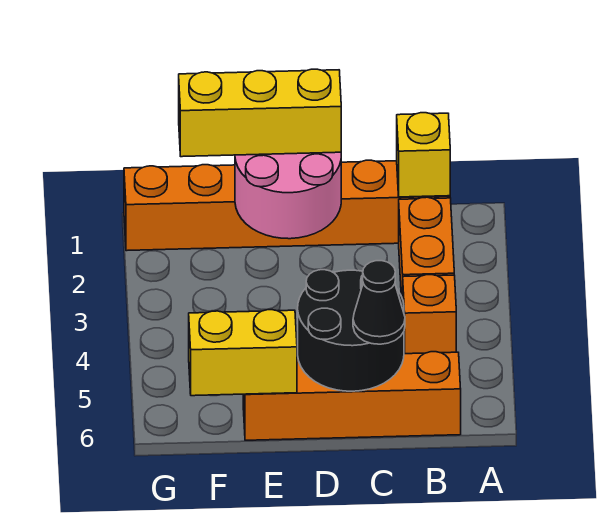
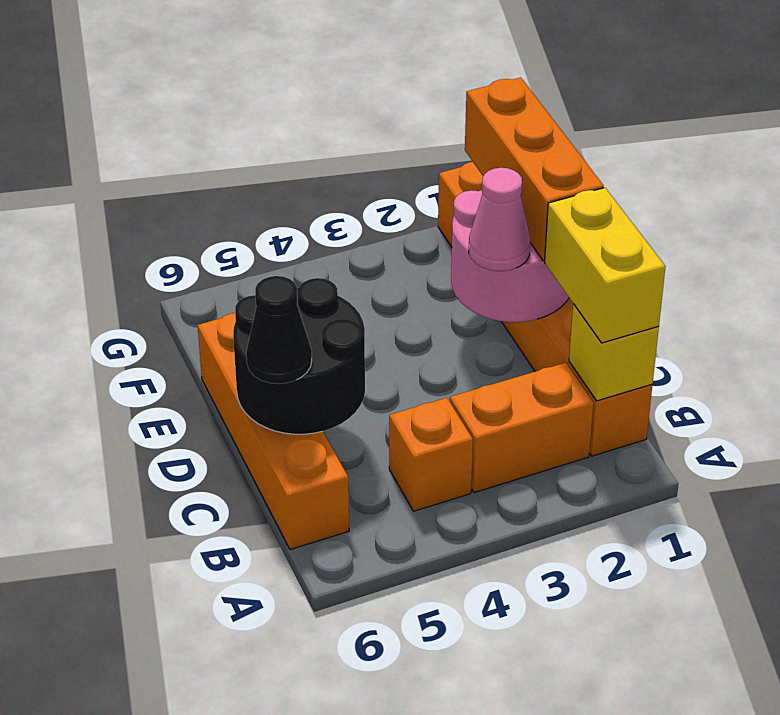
yellow 1x3 brick [179,69,341,157] -> orange 1x3 brick [465,78,604,261]
none -> pink 1x1 cone [469,168,530,271]
yellow 1x2 brick [189,310,297,396] -> yellow 1x2 brick moved to [545,188,665,343]

